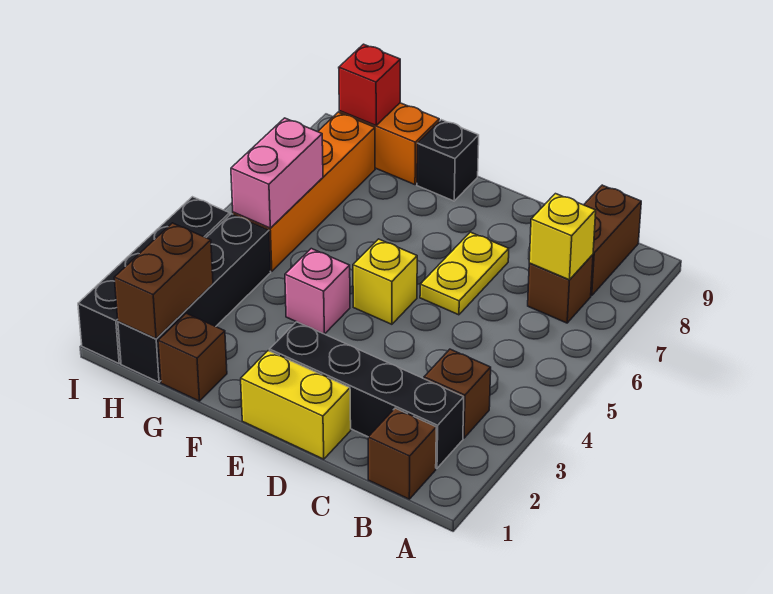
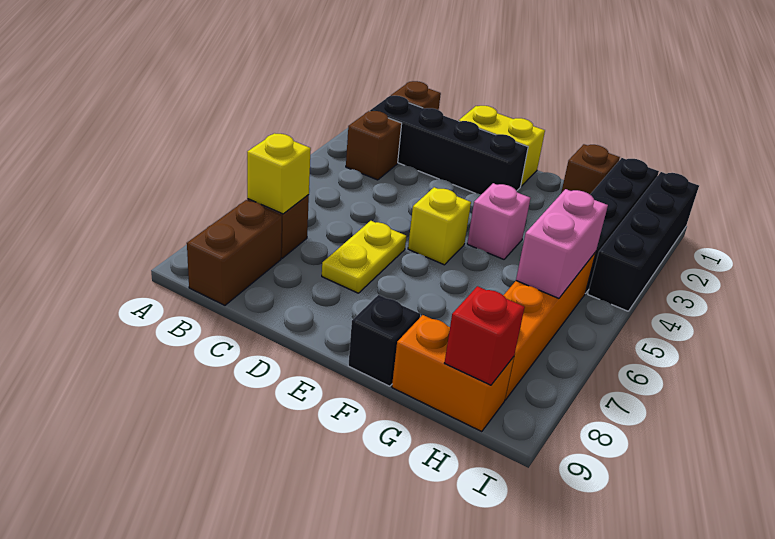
brown 1x2 brick [114,223,213,339] -> none

